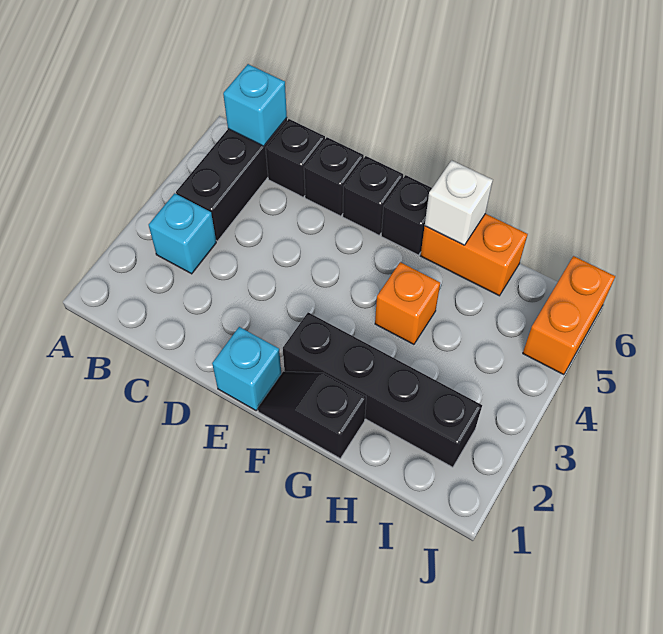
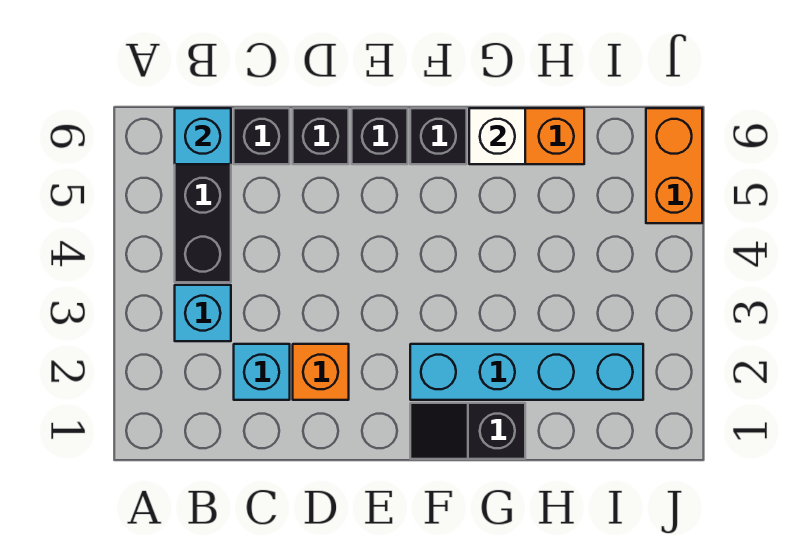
cyan 1x1 brick [212,327,281,410] -> cyan 1x1 brick moved to [234,344,290,400]
black 1x4 brick [283,312,482,467] -> cyan 1x4 brick [410,344,643,400]
orange 1x1 brick [375,262,440,344] -> orange 1x1 brick moved to [293,344,349,400]

